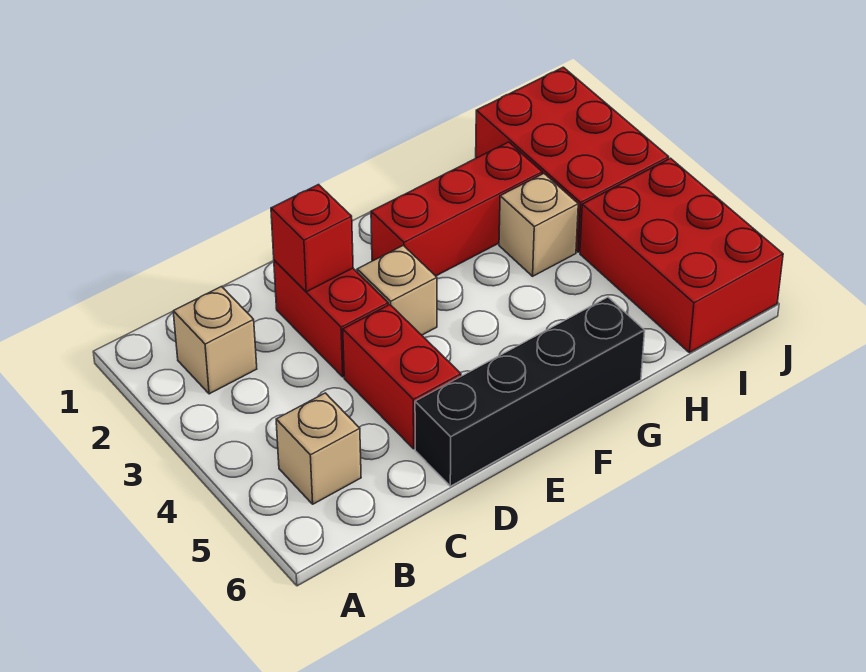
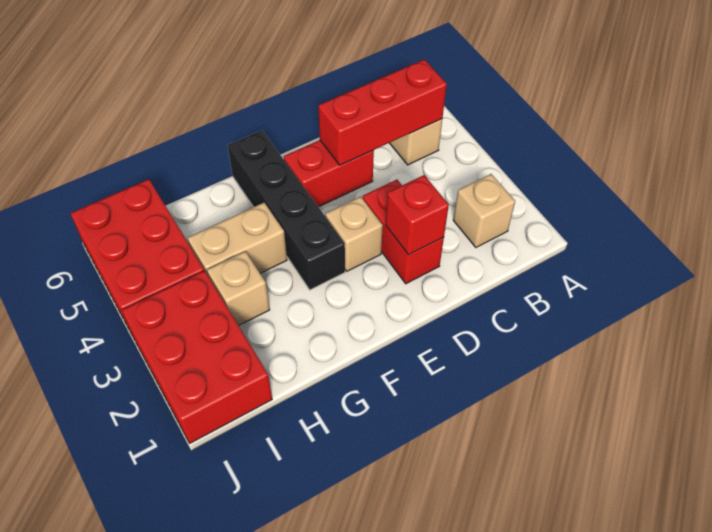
red 1x2 brick [343,305,461,449] -> red 1x2 brick turned to [284,140,374,207]
black 1x4 brick [415,297,645,486] -> black 1x4 brick turned to [227,130,345,290]
red 1x3 brick [371,142,542,276] -> red 1x3 brick moved to [318,59,447,165]
none -> tan 1x2 brick [188,203,287,275]

